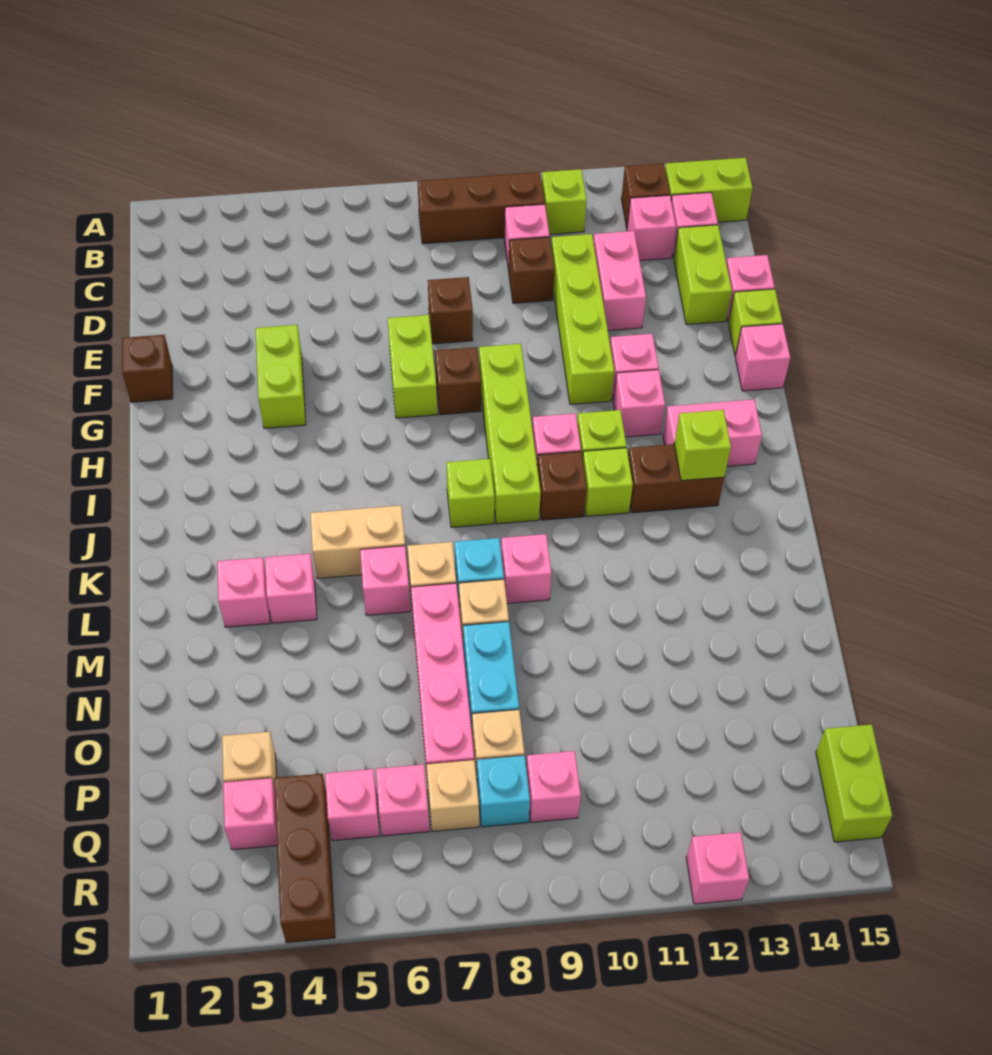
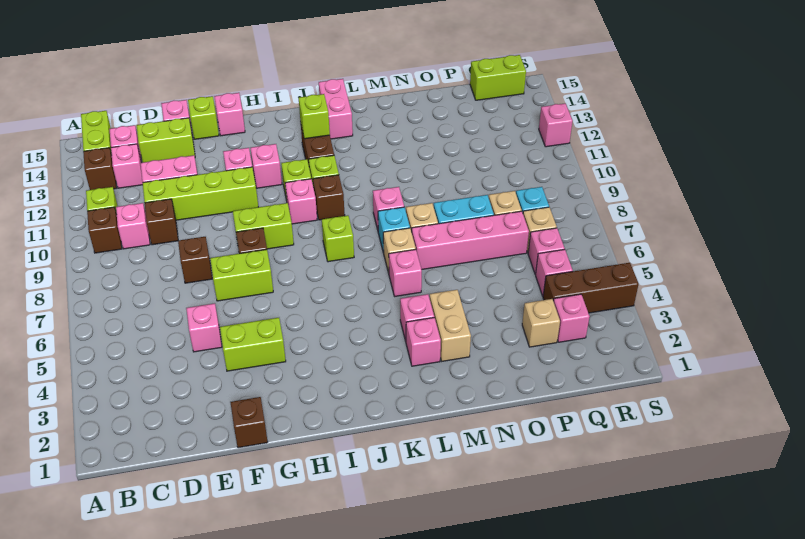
brown 1x3 brick [418,172,545,244] -> brown 1x1 brick [87,207,122,253]
lime 1x4 brick [479,344,541,524] -> lime 1x2 brick [233,203,294,249]
pink 1x2 brick [663,400,762,466] -> pink 1x2 brick moved to [319,79,353,139]
tan 1x2 brick [310,505,405,579] -> tan 1x2 brick moved to [430,290,471,361]
pink 1x1 brick [526,751,581,822] -> pink 1x1 brick moved to [186,303,222,352]

